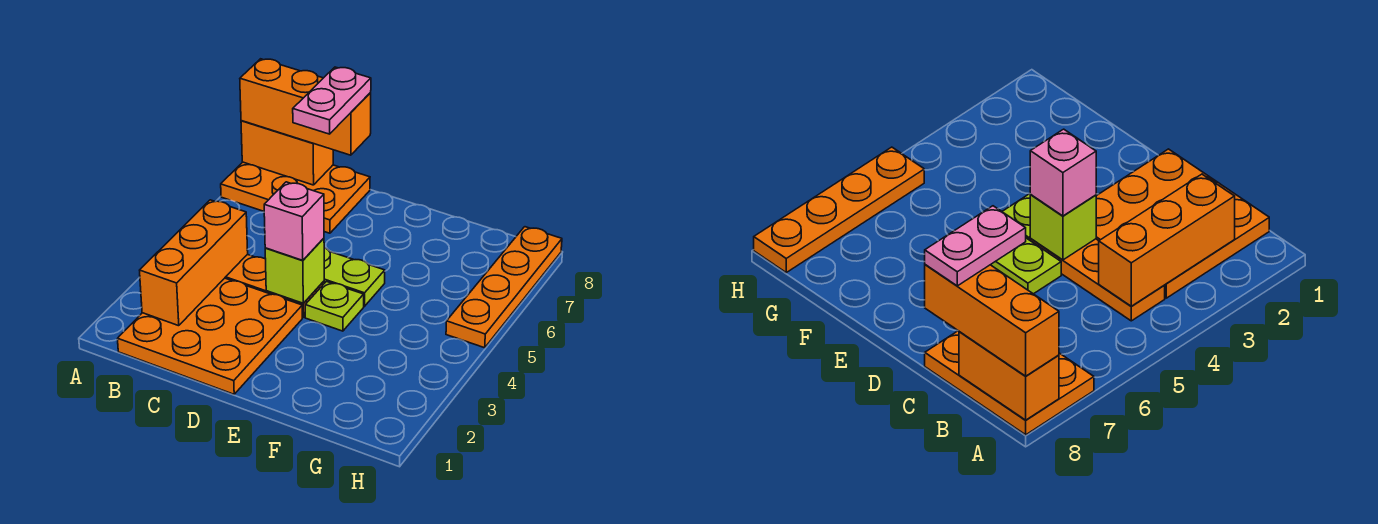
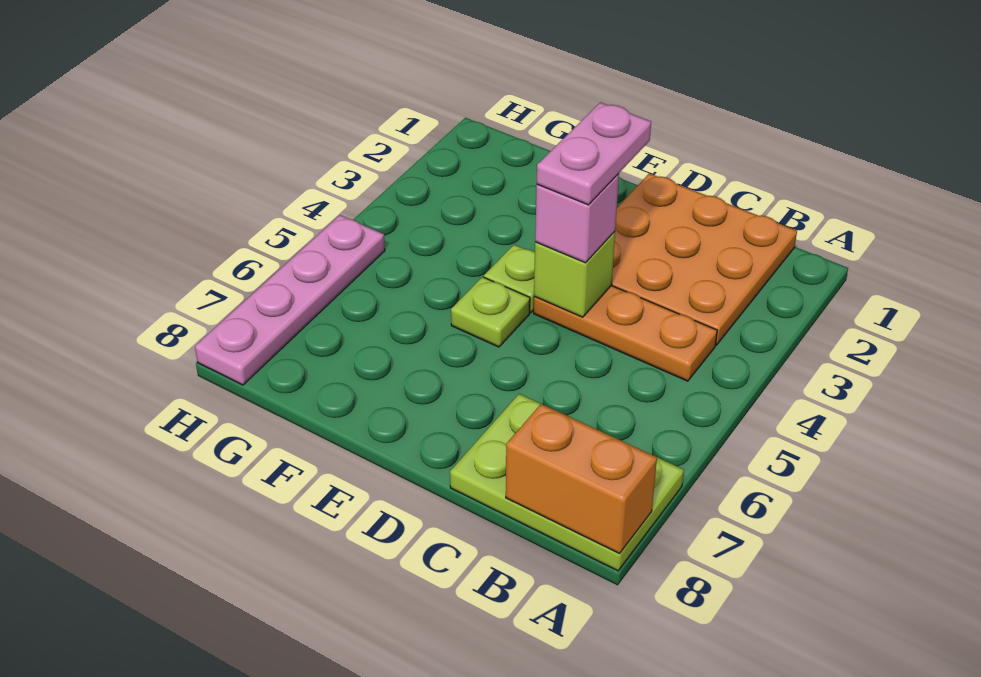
orange 2x3 plate [221,162,370,233] -> lime 2x3 plate [450,394,684,571]
orange 1x3 brick [240,59,371,155] -> none
orange 1x3 brick [140,200,248,326] -> none
pink 1x2 plate [293,67,371,134] -> pink 1x2 plate moved to [537,102,651,205]
lime 1x2 plate [324,248,385,306] -> lime 1x1 plate [451,277,530,347]
orange 1x4 plate [446,227,562,348] -> pink 1x4 plate [195,215,385,385]

